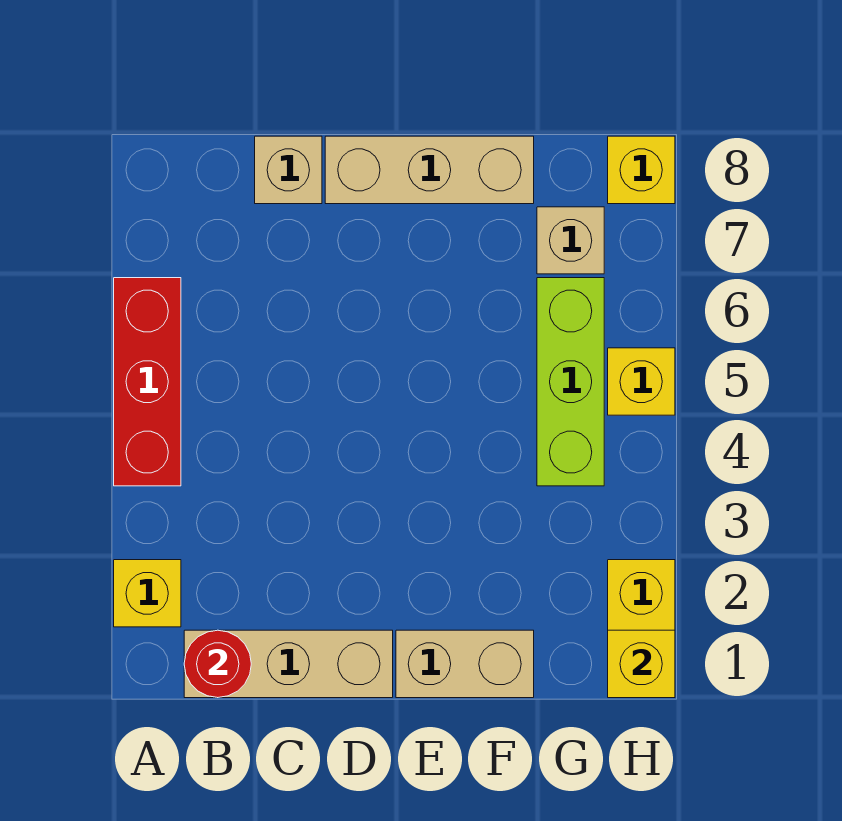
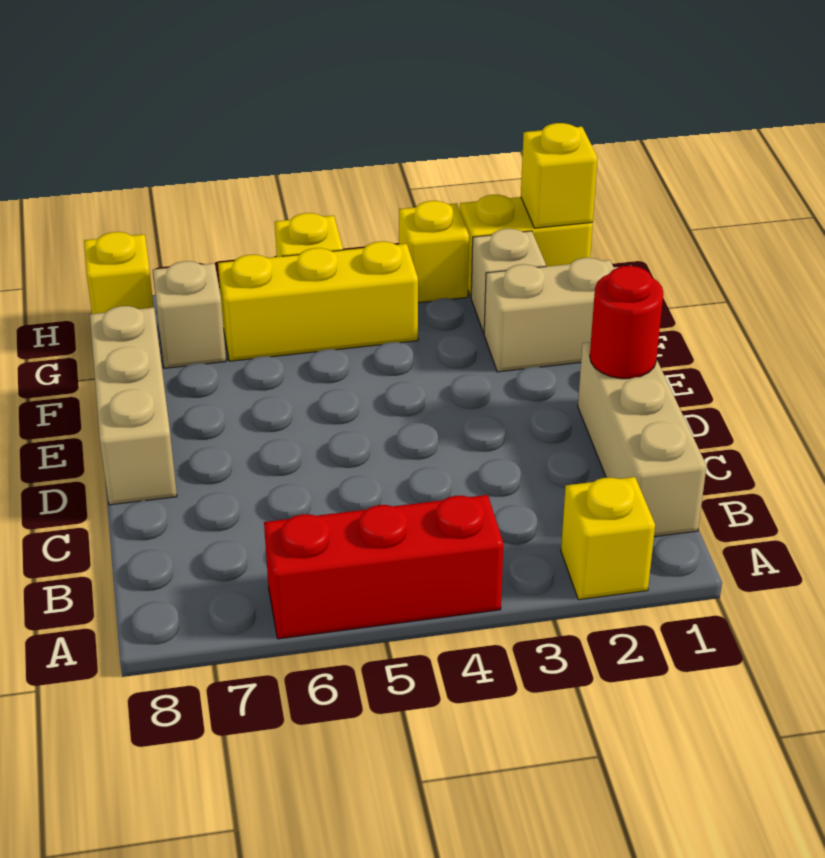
red 1x1 round brick [184,630,251,698] -> red 1x1 round brick moved to [590,266,663,379]
tan 1x1 brick [255,136,322,204] -> tan 1x1 brick moved to [471,229,546,333]
tan 1x2 brick [396,630,534,698] -> tan 1x2 brick turned to [484,258,614,372]
lime 1x3 brick [537,278,604,486] -> yellow 1x3 brick [218,241,418,361]
none -> yellow 1x1 brick [399,201,469,303]

